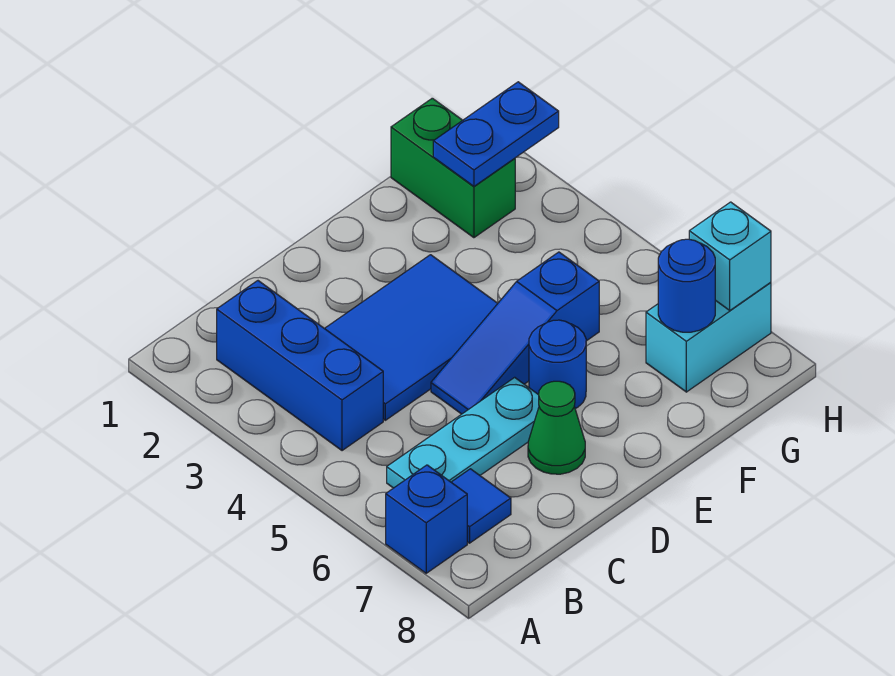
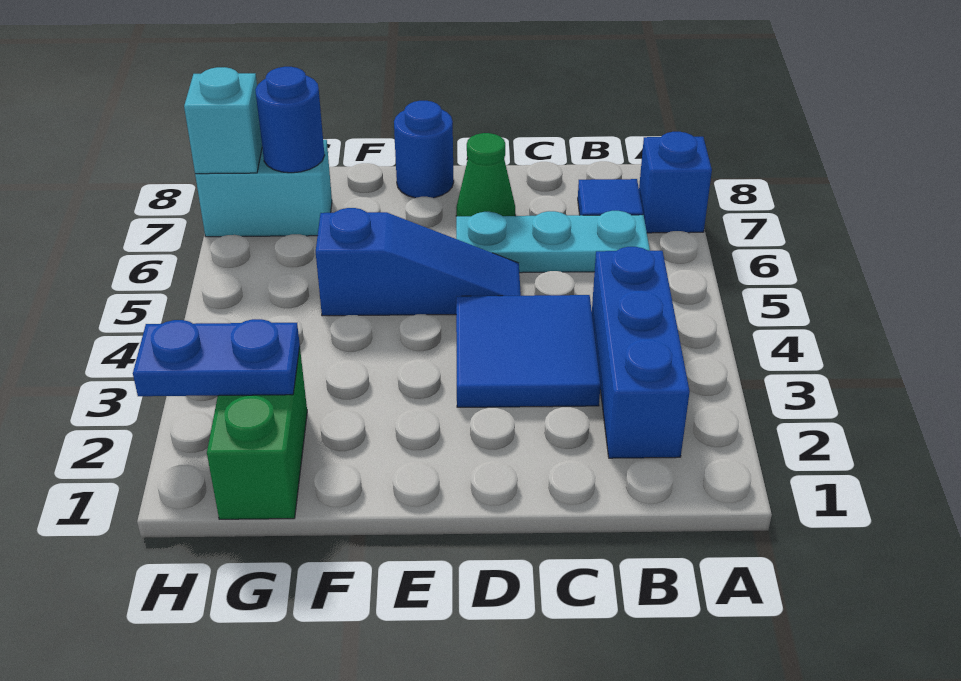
blue 2x3 tile [324,255,498,420] -> blue 2x2 tile [456,295,600,407]
blue 1x1 round brick [529,320,586,409] -> blue 1x1 round brick moved to [394,101,454,198]

